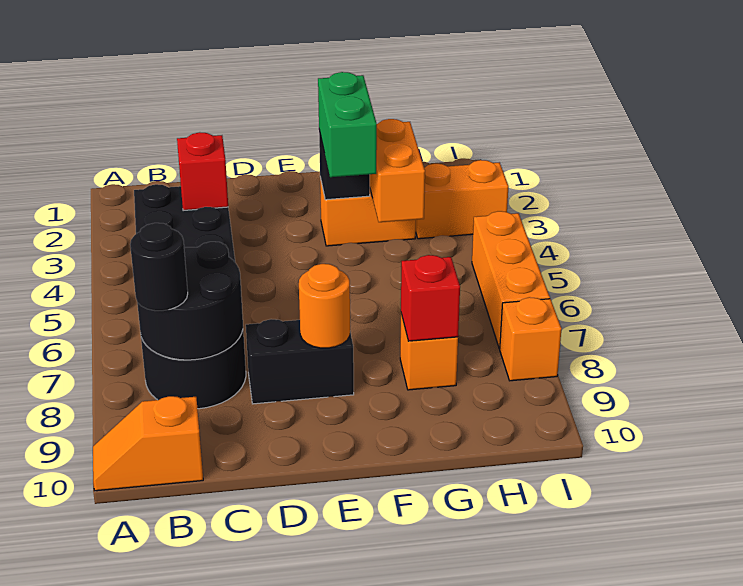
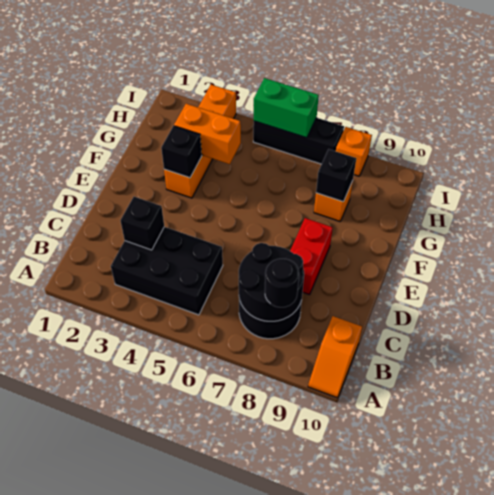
red 1x1 brick [177,132,228,211] -> black 1x1 brick [120,197,164,250]
black 1x2 brick [246,319,354,404] -> red 1x2 brick [290,218,333,295]
orange 1x1 round brick [299,264,350,348] -> none
green 1x2 brick [318,72,377,177] -> green 1x2 brick moved to [254,78,319,138]
red 1x1 brick [401,255,460,341] -> black 1x1 brick [316,149,356,202]
orange 1x3 brick [472,211,550,349] -> black 1x3 brick [253,118,344,164]

